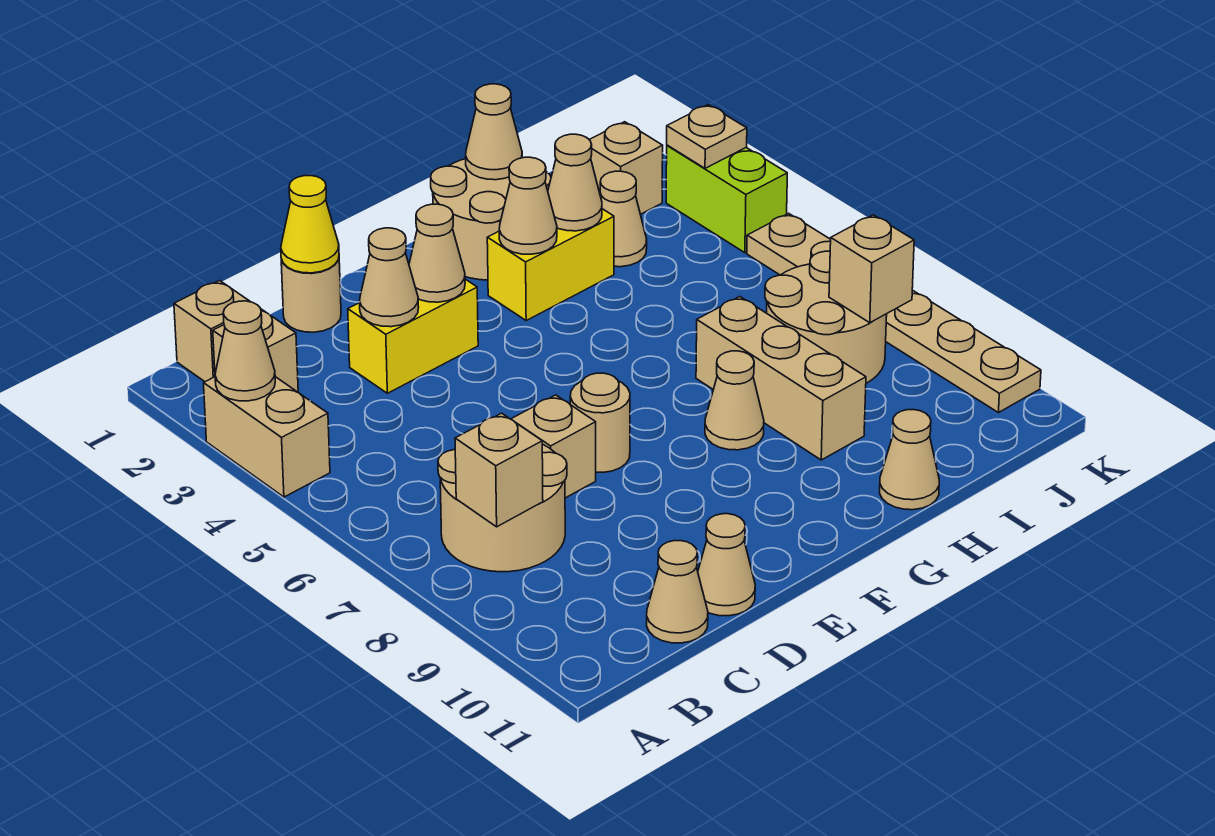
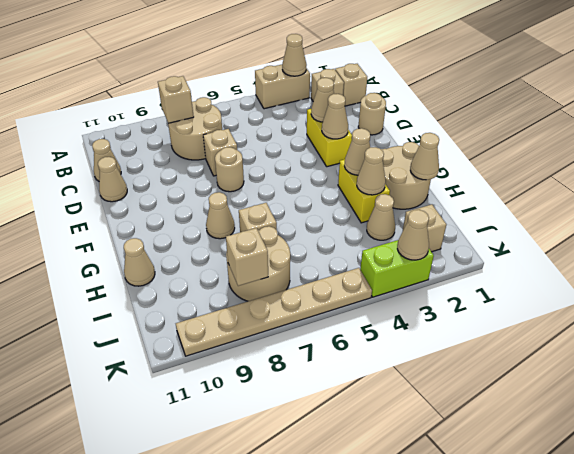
yellow 1x1 cone [281,176,339,273] -> none
tan 1x3 brick [696,297,866,460] -> tan 1x1 brick [239,203,277,232]
tan 1x1 plate [667,105,747,168] -> tan 1x1 cone [397,210,429,260]

